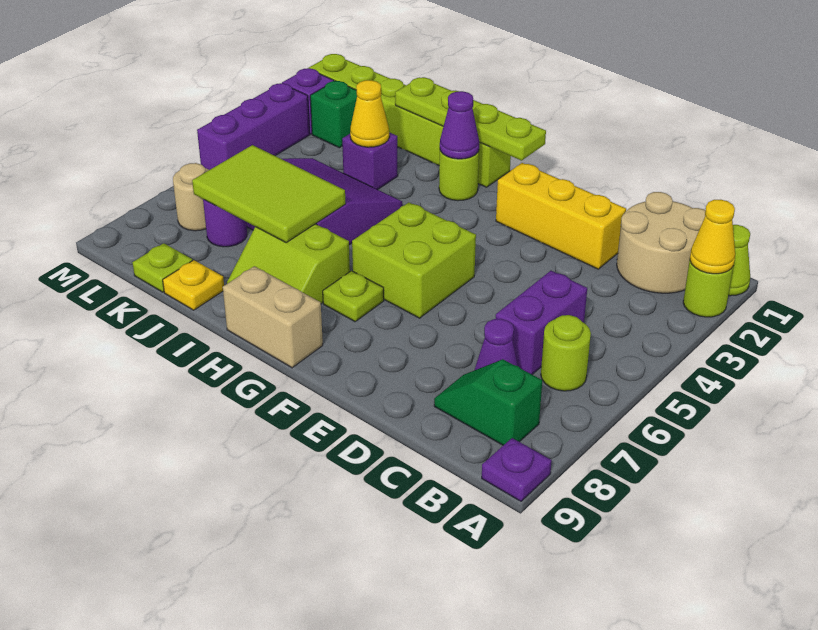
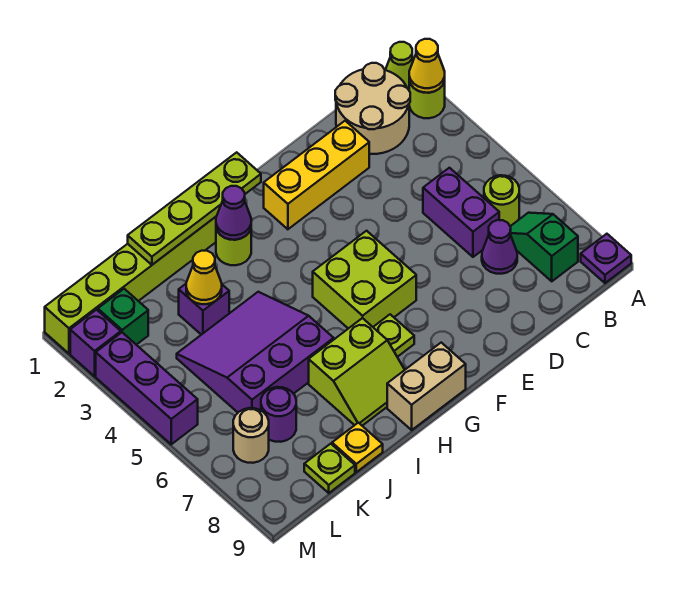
green 1x2 slope [434,359,542,445] -> green 1x2 slope turned to [510,213,578,281]
lime 2x3 tile [192,145,346,242] -> none

